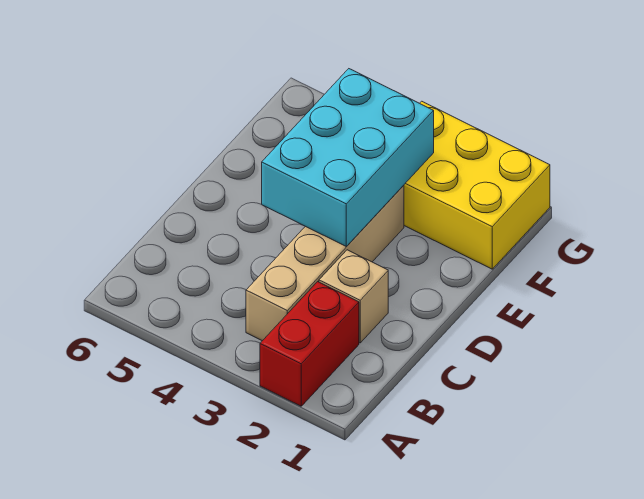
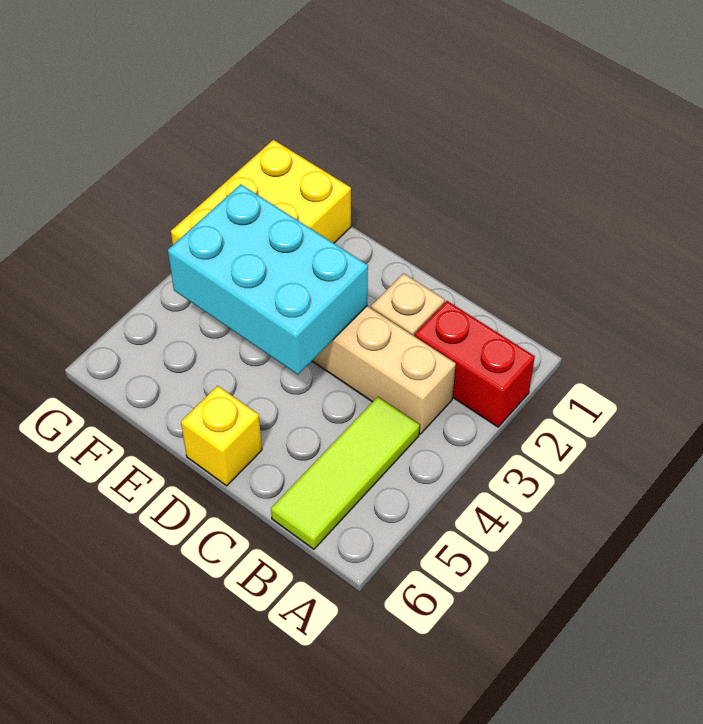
none -> lime 1x3 tile [271,397,420,549]
none -> yellow 1x1 brick [181,386,262,486]

